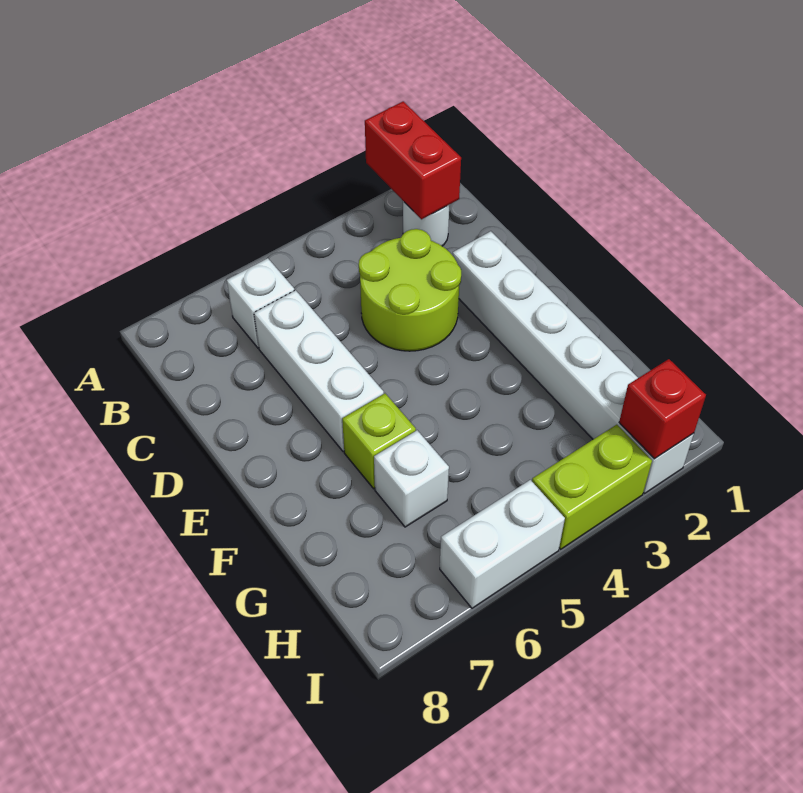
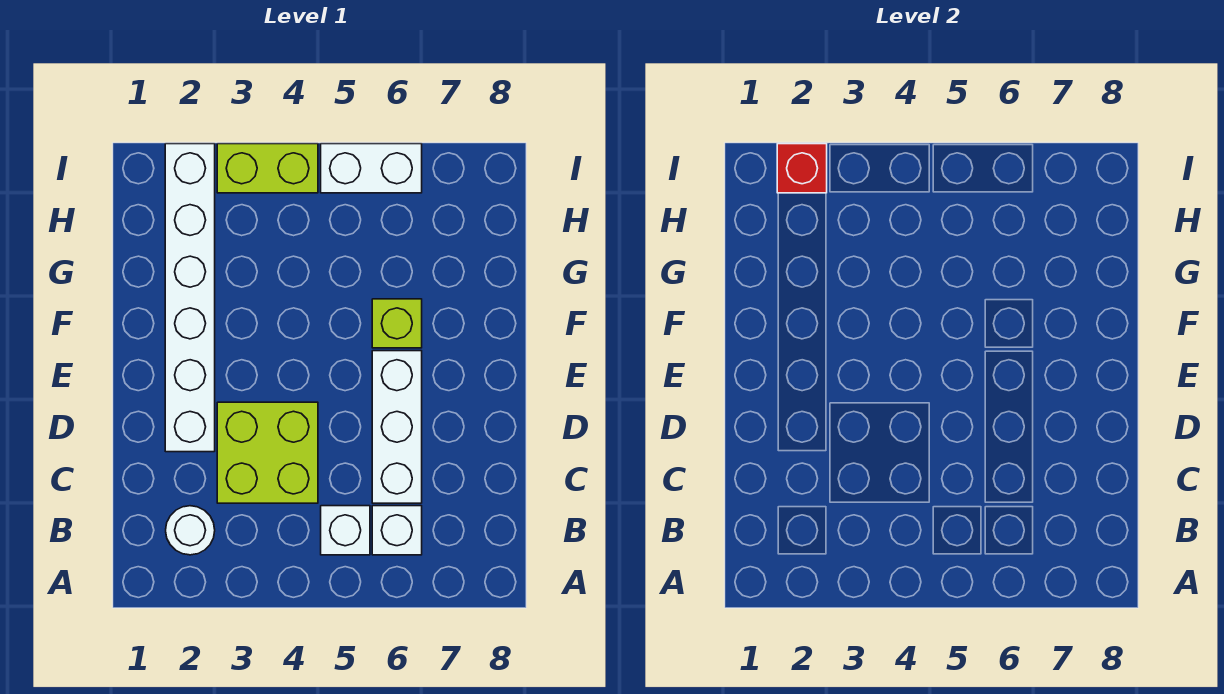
red 1x2 brick [365,101,461,219] -> none
lime 2x2 round brick [359,229,461,351] -> lime 2x2 brick [217,402,318,503]
white 1x1 brick [374,430,449,527] -> white 1x1 brick moved to [321,506,370,555]

